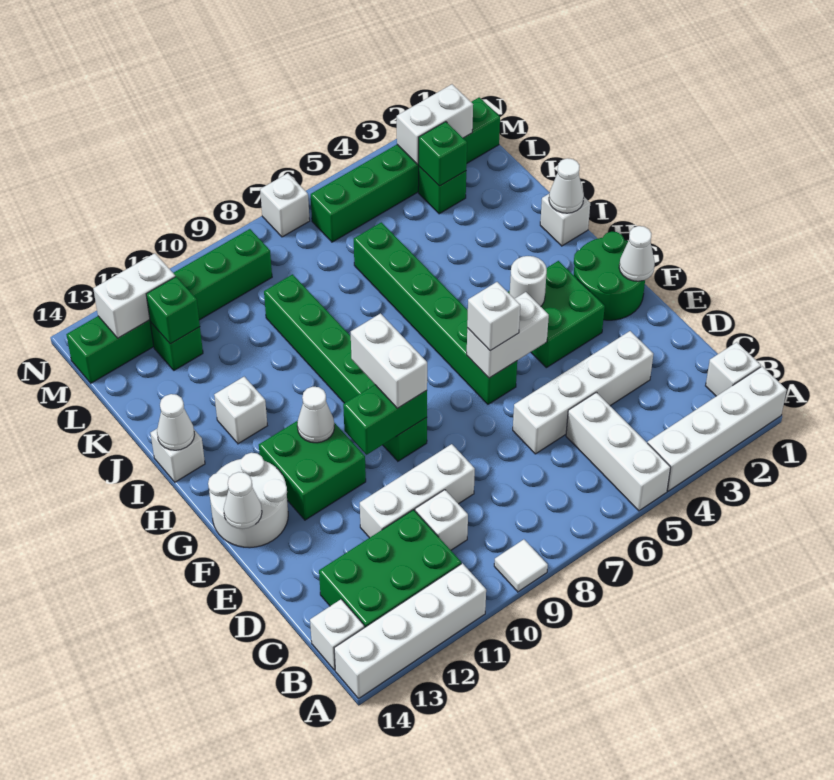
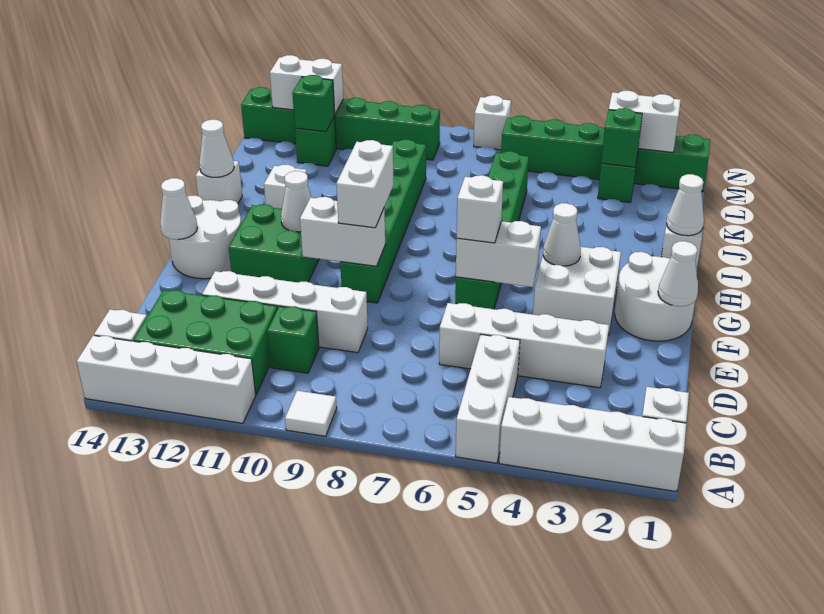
white 1x1 brick [415,490,468,550] -> green 1x1 brick [267,306,319,373]
white 1x3 brick [360,444,475,538] -> white 1x4 brick [202,271,368,353]
green 2x2 round brick [574,232,645,320] -> white 2x2 round brick [615,252,698,341]
green 2x2 brick [508,261,605,368] -> white 2x2 brick [533,247,621,335]
green 1x2 brick [343,385,427,455] -> white 1x2 brick [300,197,385,266]
white 1x1 round brick [510,256,547,306] -> white 1x1 cone [543,203,581,266]

